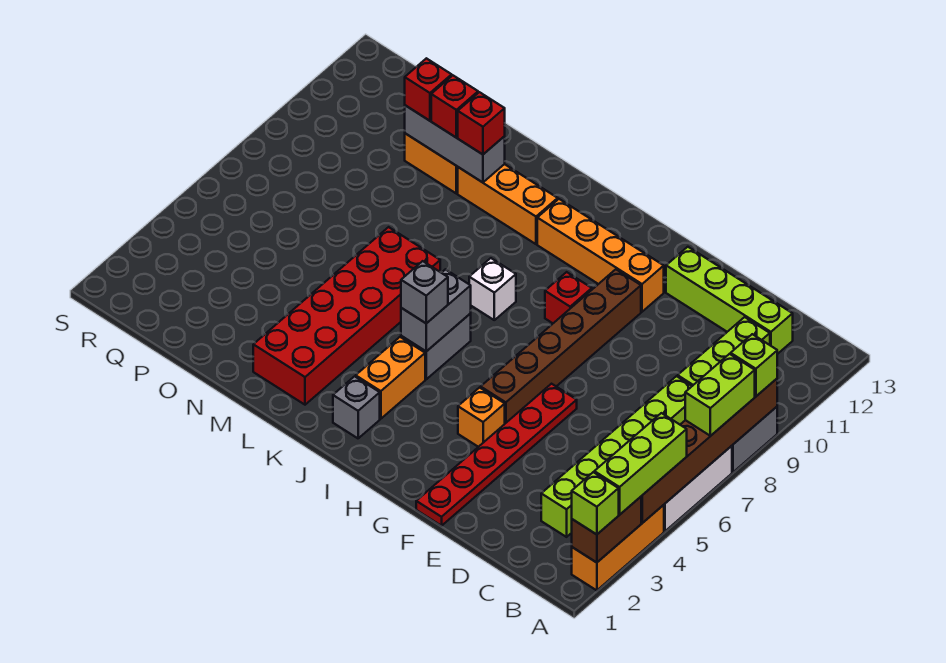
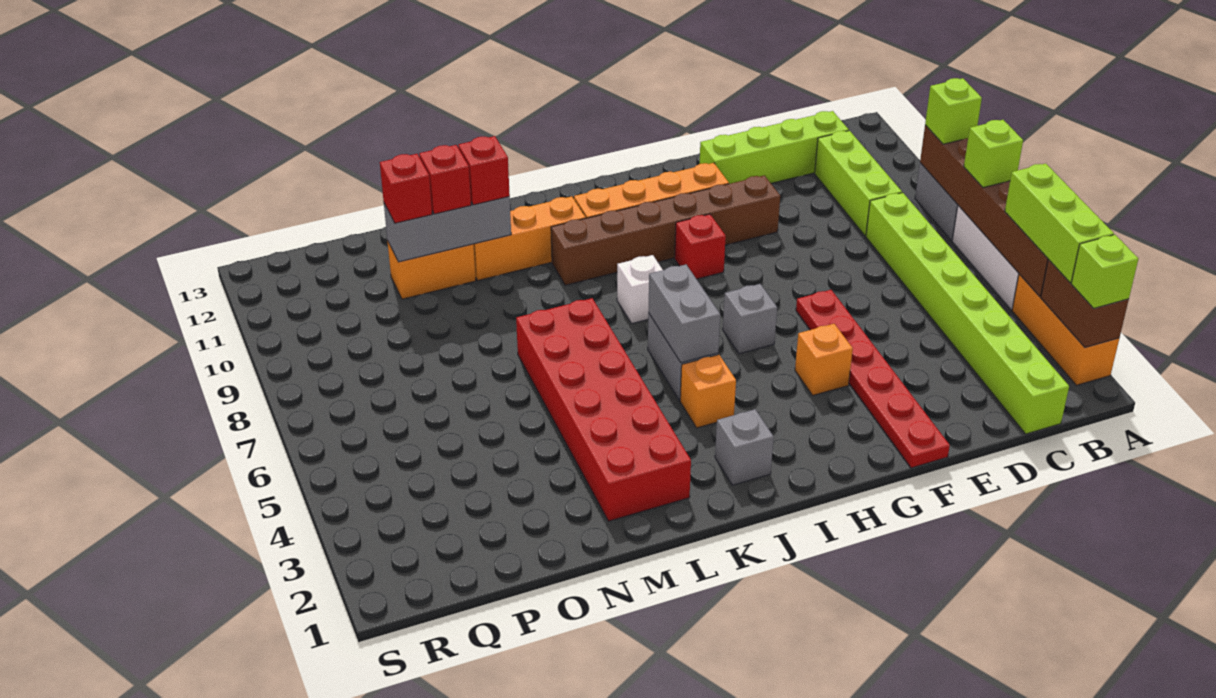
lime 1x2 brick [685,354,755,436] -> lime 1x1 brick [964,120,1023,188]
lime 1x6 brick [541,376,692,537] -> lime 1x8 brick [866,193,1069,434]
brown 1x6 brick [481,269,641,423] -> brown 1x6 brick turned to [551,175,780,285]
orange 1x2 brick [356,337,425,419] -> orange 1x1 brick [680,355,736,428]
grey 1x1 brick [401,261,448,323] -> grey 1x1 brick moved to [723,284,777,354]

